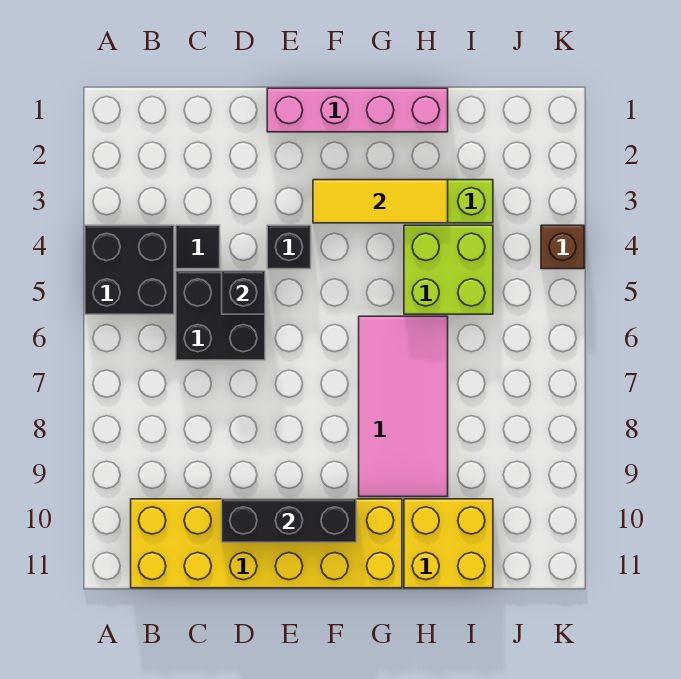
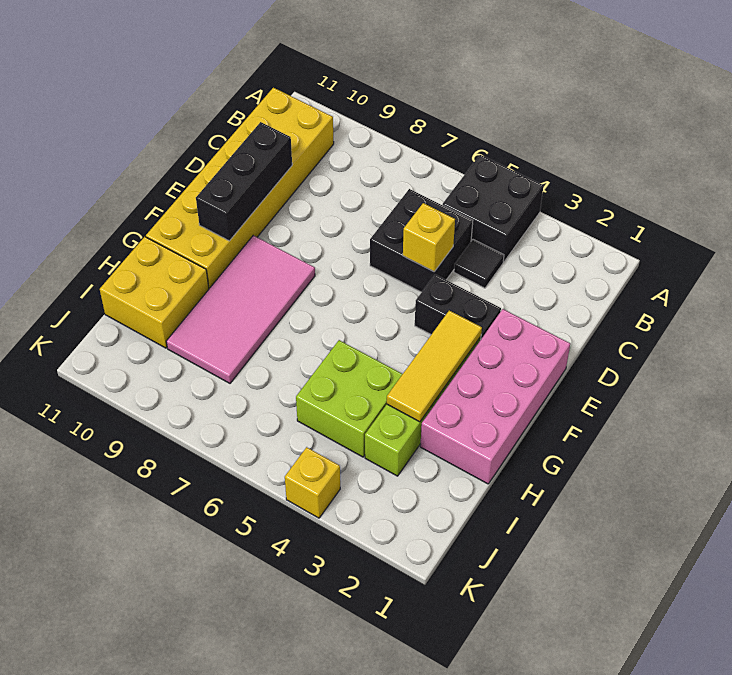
black 1x1 brick [222,271,265,314] -> yellow 1x1 brick [403,203,455,272]
pink 1x4 brick [267,88,448,132] -> pink 2x4 brick [420,309,570,484]
black 1x1 brick [267,225,311,269] -> black 1x2 brick [415,275,501,339]
pink 2x4 tile [359,316,448,497] -> pink 2x4 tile turned to [166,235,315,383]
brown 1x1 brick [541,225,584,269] -> yellow 1x1 brick [285,447,340,518]

